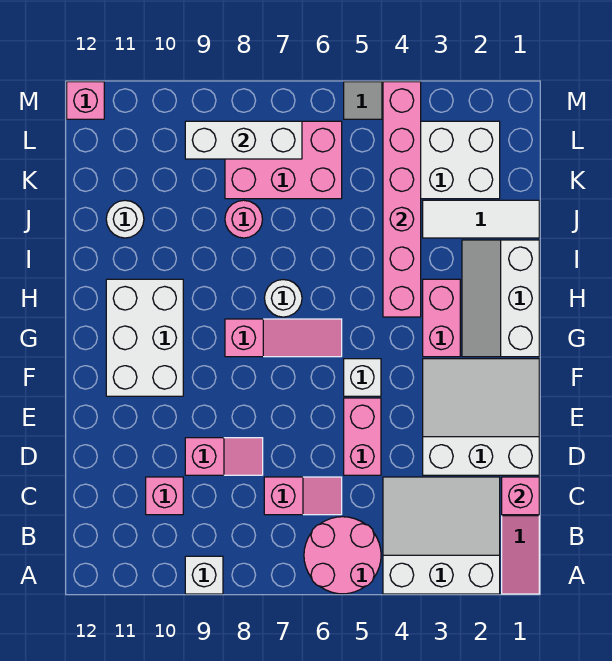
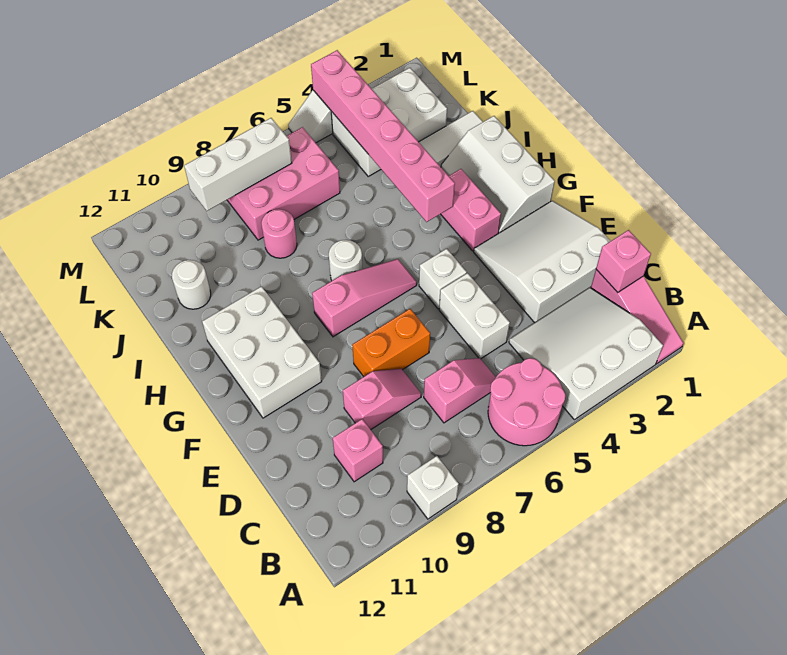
pink 1x2 brick [344,398,381,475] -> white 1x2 brick [439,273,510,359]
none -> orange 1x2 brick [352,309,430,377]
pink 1x1 brick [67,82,104,119] -> none

